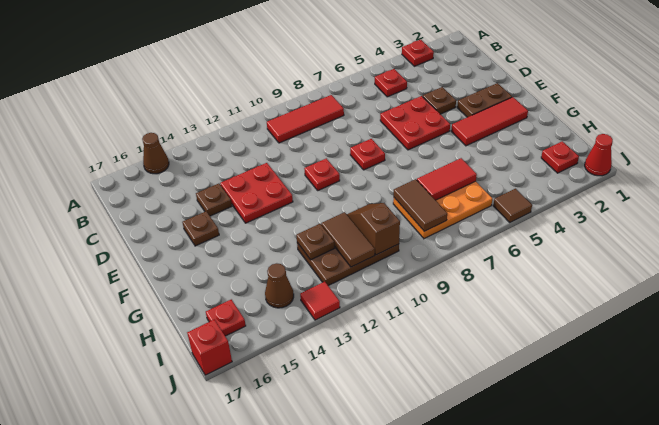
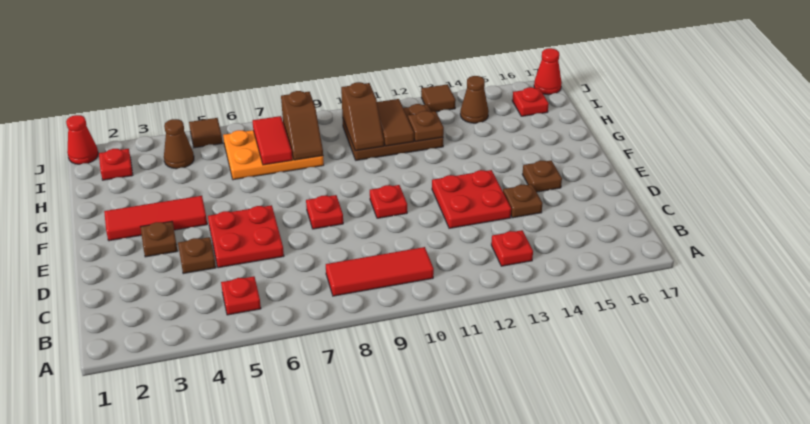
red 1x1 plate [402,40,434,66] -> red 1x1 plate moved to [491,230,533,266]
brown 1x1 cone [142,133,169,174] -> brown 1x1 cone moved to [164,119,194,169]
brown 1x2 plate [457,83,512,117] -> brown 1x1 plate [141,221,177,257]
red 1x2 tile [417,158,477,200] -> red 1x2 tile turned to [252,116,292,165]
brown 1x2 tile [394,179,447,231] -> brown 1x2 slope [281,91,323,160]
red 1x1 tile [300,282,340,320] -> brown 1x1 tile [421,84,456,112]
red 1x1 brick [187,319,232,375] -> red 1x1 cone [534,48,562,95]

